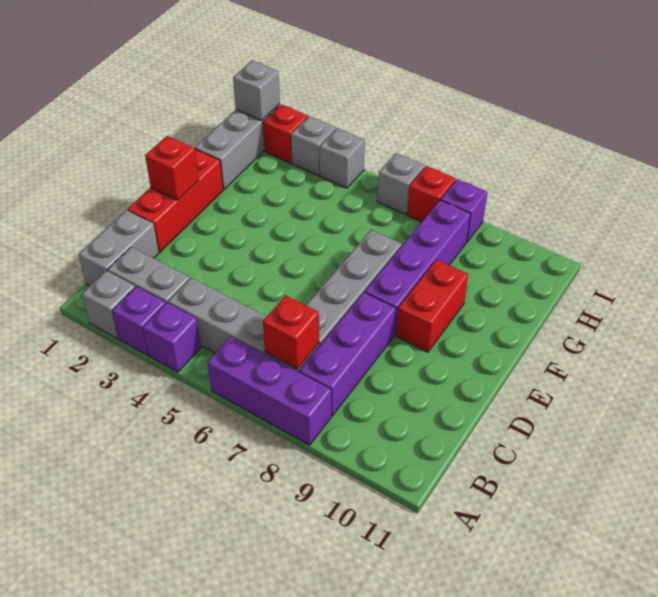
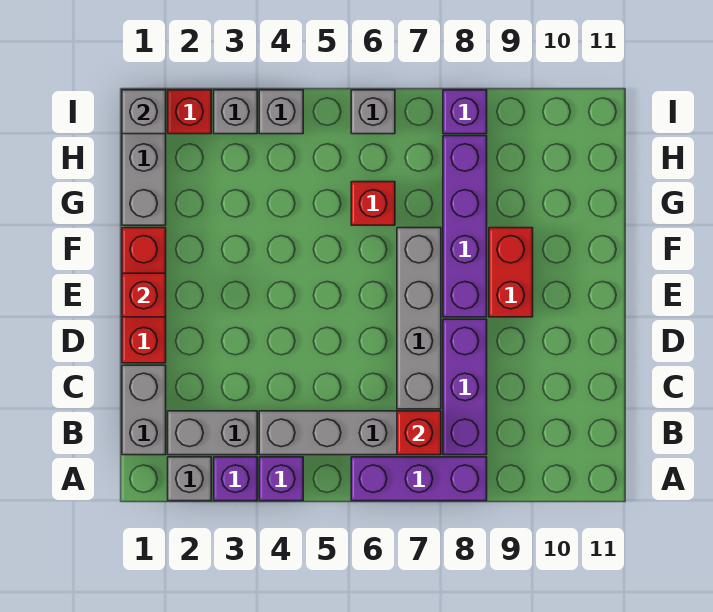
red 1x1 brick [407,166,456,222] -> red 1x1 brick moved to [351,182,395,225]

